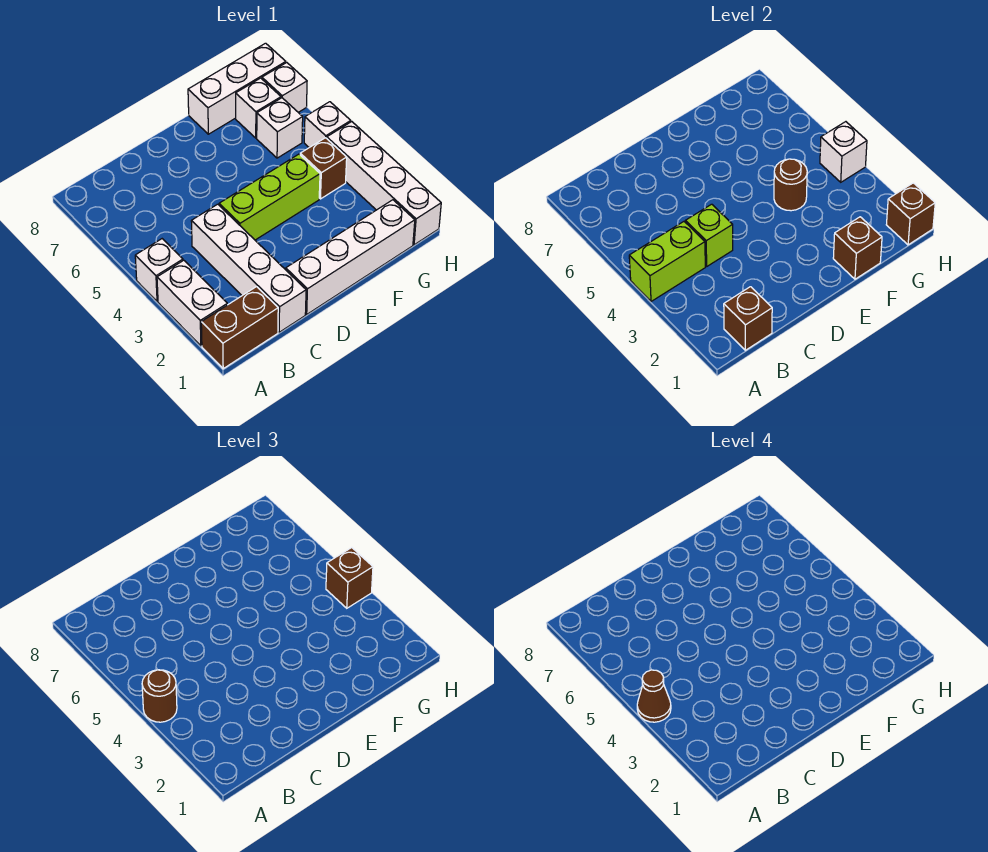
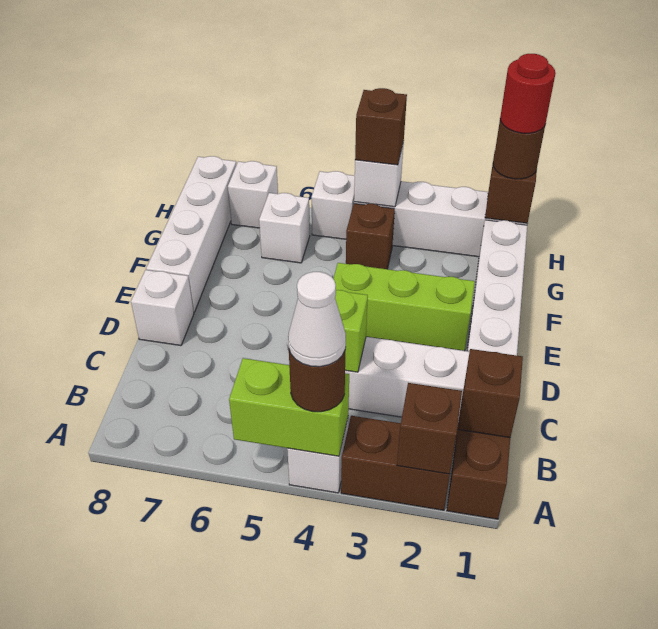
white 1x2 brick [157,260,227,346] -> brown 1x2 brick [341,416,450,510]
lime 1x2 brick [629,222,705,301] -> lime 1x2 brick turned to [229,358,349,456]
brown 1x1 cone [637,670,671,722] -> white 1x1 cone [288,272,346,367]
lime 1x3 brick [219,154,320,240] -> lime 1x3 brick turned to [333,263,475,351]
brown 1x1 brick [833,217,882,279] -> brown 1x1 brick moved to [397,383,462,474]
brown 1x1 round brick [774,159,807,211] -> brown 1x1 round brick moved to [493,119,545,179]
white 1x3 brick [188,43,286,134] -> white 1x4 brick [146,156,236,312]
white 1x1 brick [236,78,281,138] -> white 1x1 brick moved to [131,270,194,346]
none -> red 1x1 round brick [500,54,556,133]

